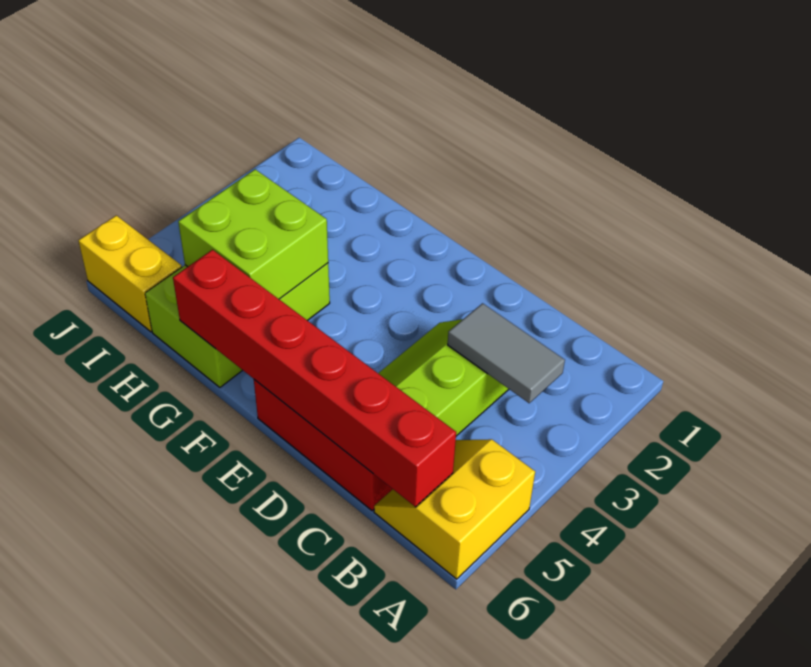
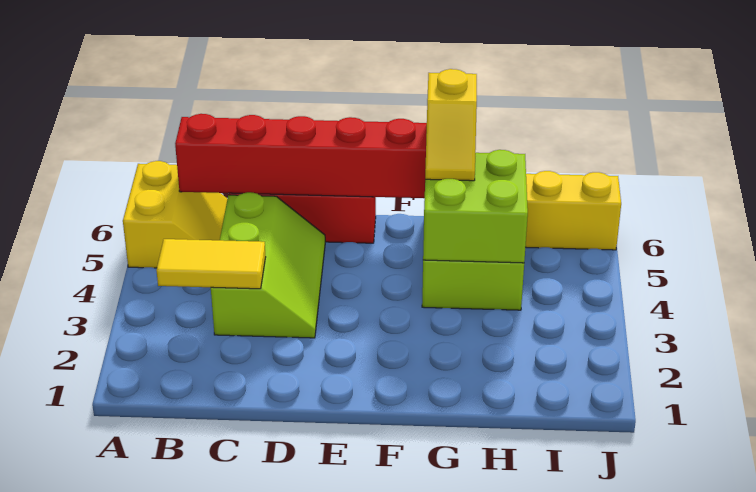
grey 1x2 tile [448,303,565,403] -> yellow 1x2 tile [156,239,266,289]
none -> yellow 1x2 slope [425,69,477,181]

